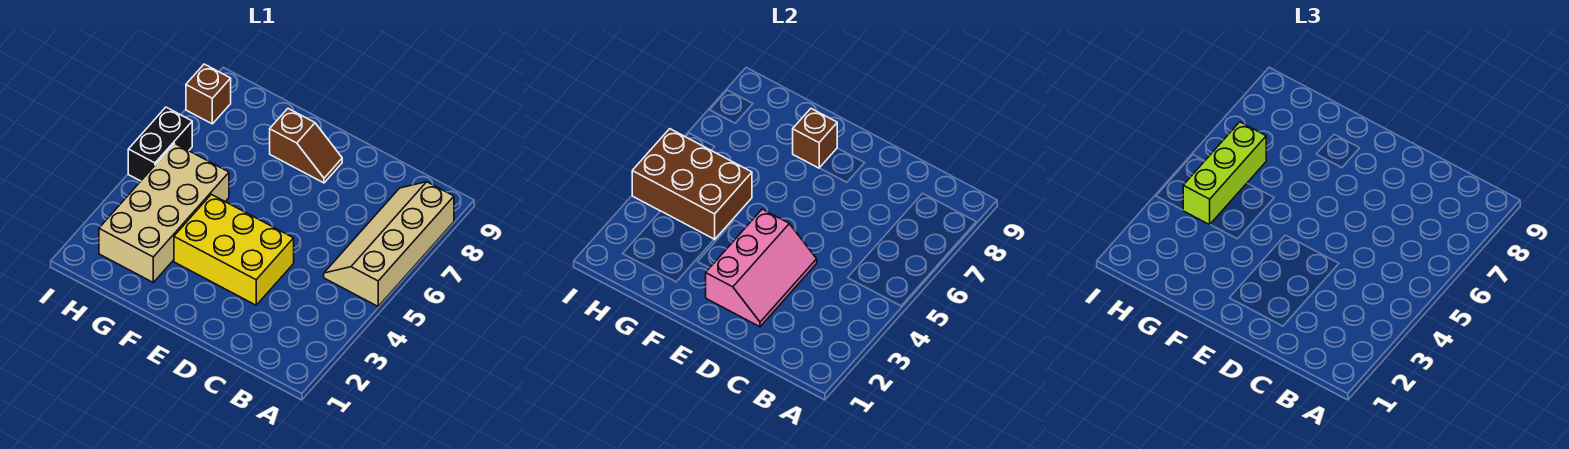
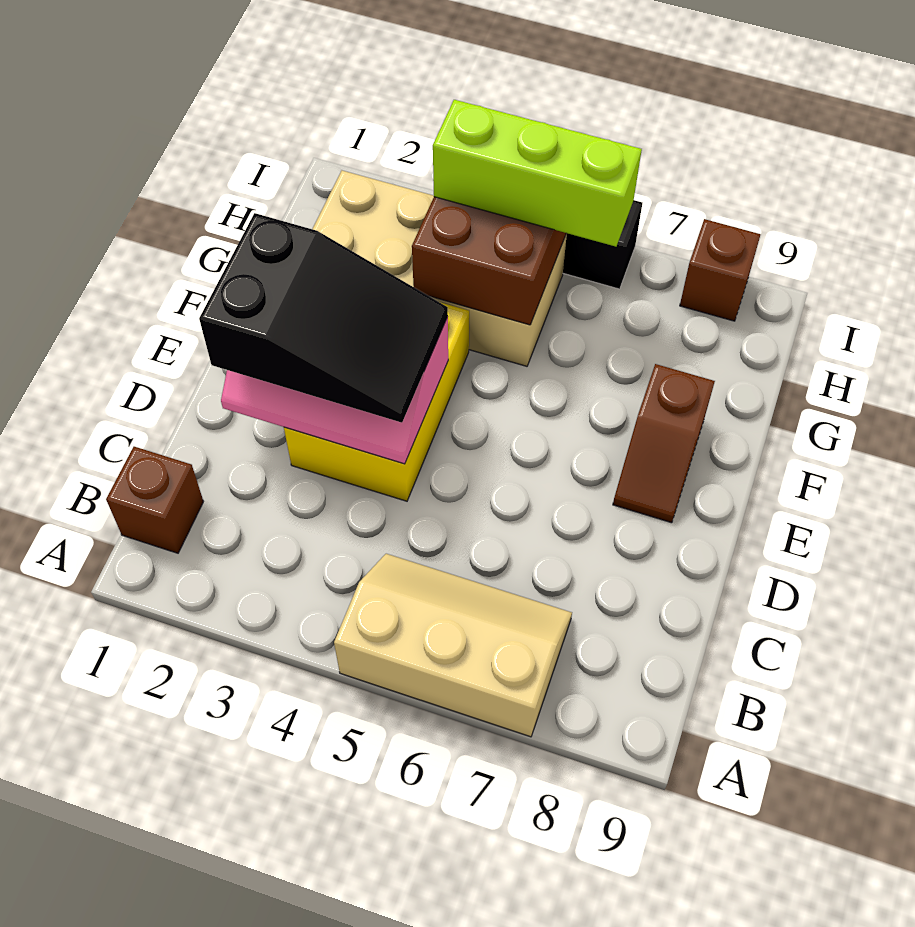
tan 2x4 slope [324,182,454,306] -> tan 2x3 slope [334,554,572,737]
none -> black 2x3 slope [199,213,448,423]
brown 1x1 brick [793,109,837,168] -> brown 1x1 brick moved to [106,447,203,553]

